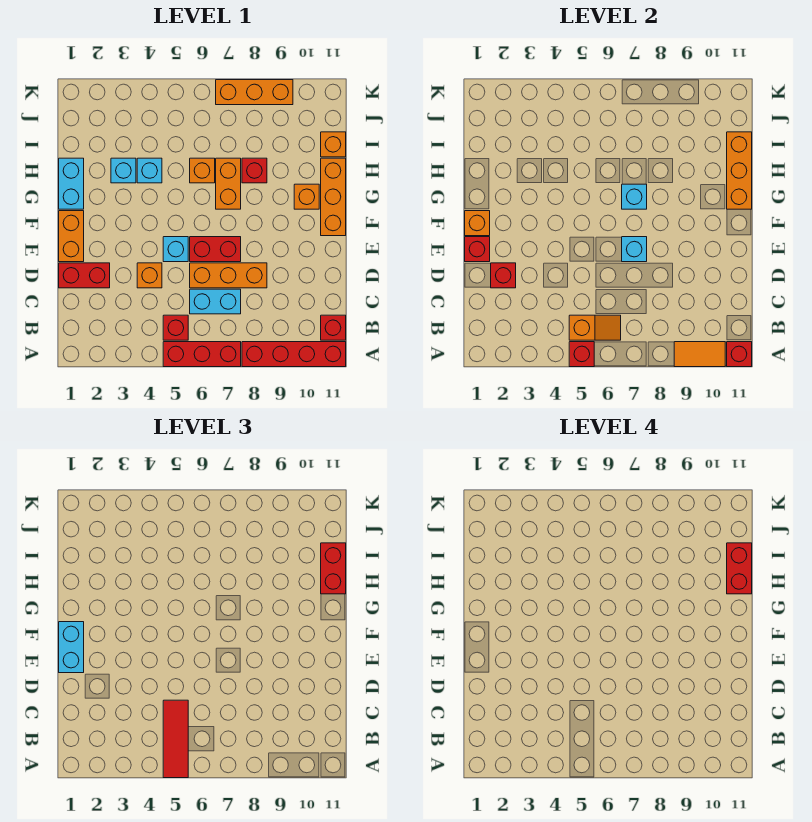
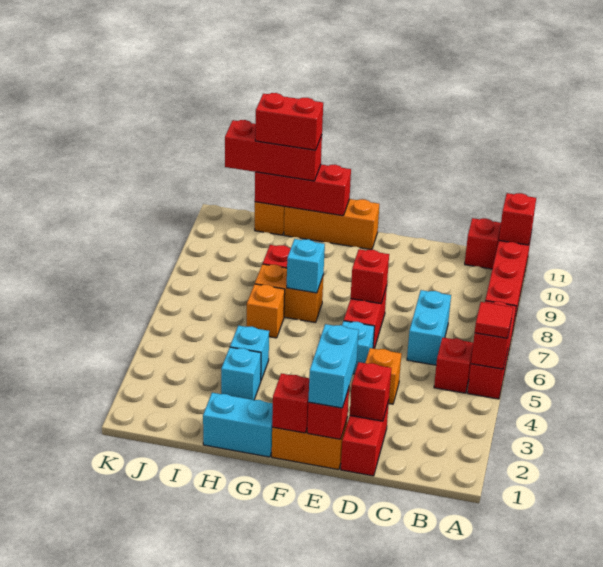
red 1x3 tile [163,700,188,778] -> red 1x1 tile [475,302,513,338]
orange 1x2 tile [674,342,725,367] -> none
orange 1x2 slope [569,315,621,340] -> none
orange 1x3 brick [190,263,267,288] -> none
cyan 1x2 brick [59,622,84,673] -> cyan 1x2 brick turned to [308,324,359,408]
cyan 1x1 brick [622,237,647,262] -> red 1x1 brick [351,249,389,304]
orange 1x1 brick [465,211,490,236] -> red 1x1 brick [272,374,309,433]
orange 1x1 brick [294,184,319,209] -> none
orange 1x3 brick [727,132,752,209] -> red 1x3 brick [255,165,351,216]
red 1x2 brick [321,543,346,594] -> red 1x3 brick [225,120,322,181]
orange 1x3 brick [216,80,293,105] -> none

